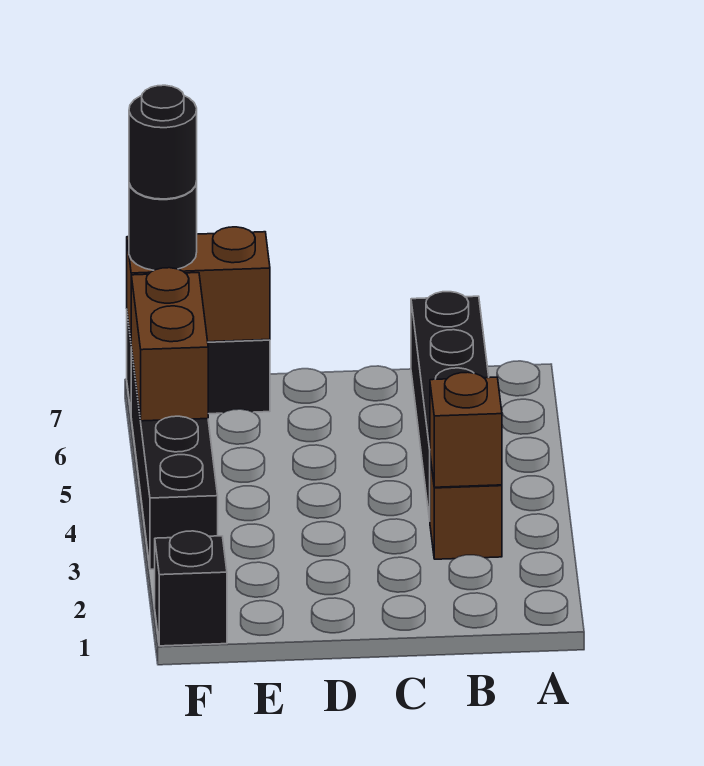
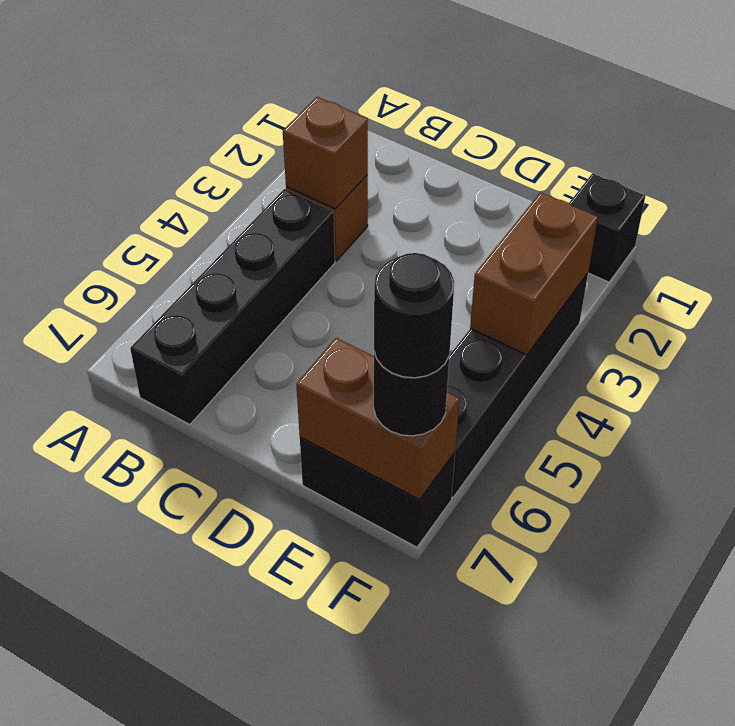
brown 1x2 brick [131,268,208,421] -> brown 1x2 brick moved to [470,192,598,355]

